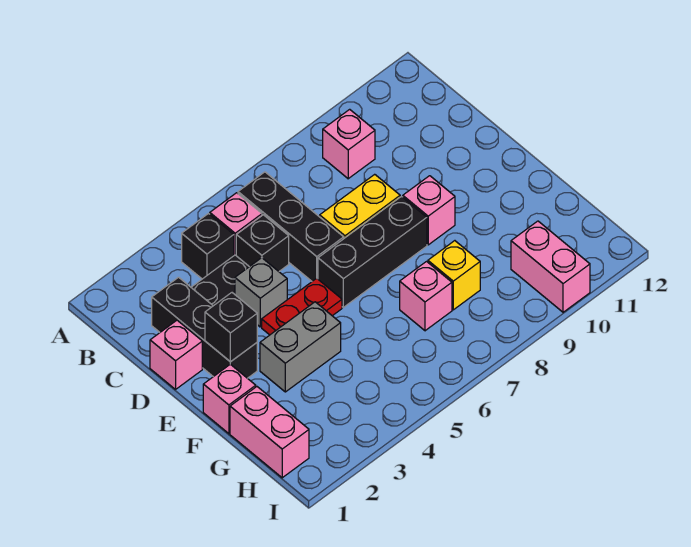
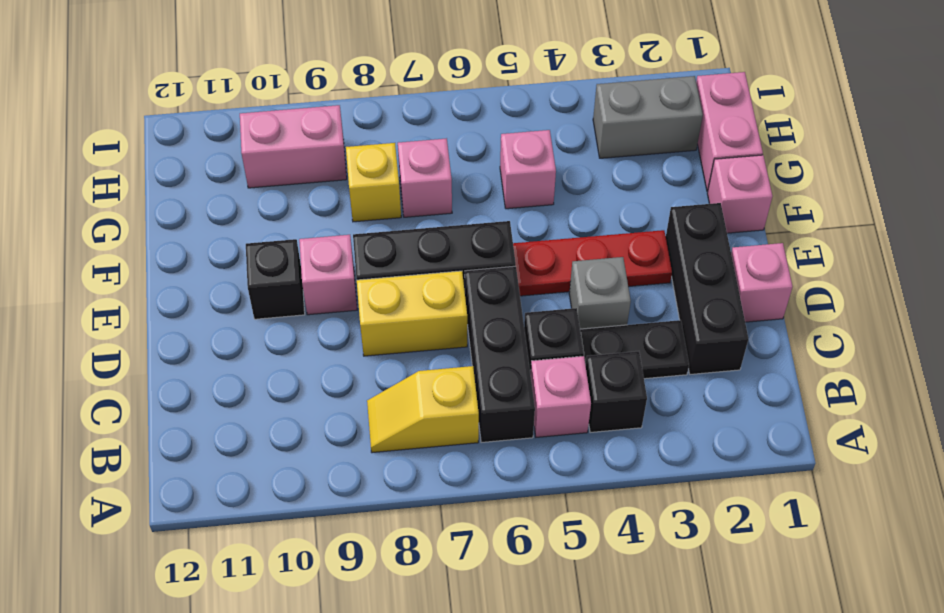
none -> yellow 1x2 slope [367,366,479,453]
pink 1x1 brick [323,109,375,179] -> pink 1x1 brick moved to [500,130,556,209]
black 1x1 brick [205,293,257,362] -> black 1x1 brick moved to [246,239,305,319]
red 1x2 plate [262,278,342,335] -> red 1x3 plate [513,230,672,296]
grey 1x2 brick [260,302,341,392] -> grey 1x2 brick moved to [593,76,703,158]
pink 1x2 brick [511,221,590,312] -> pink 1x2 brick turned to [240,105,347,188]

